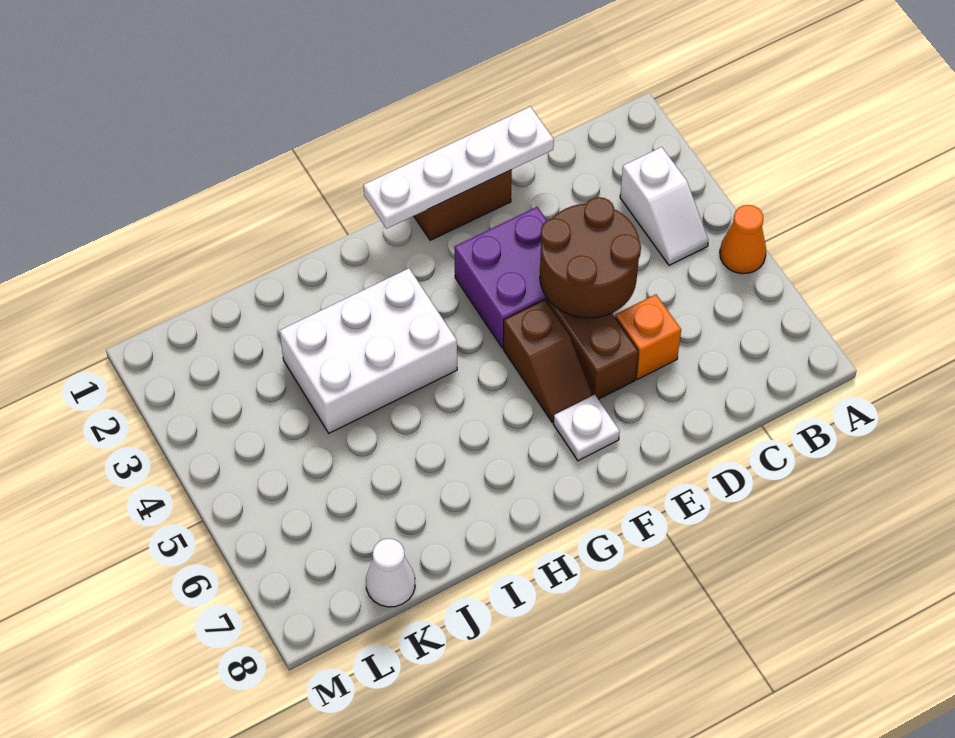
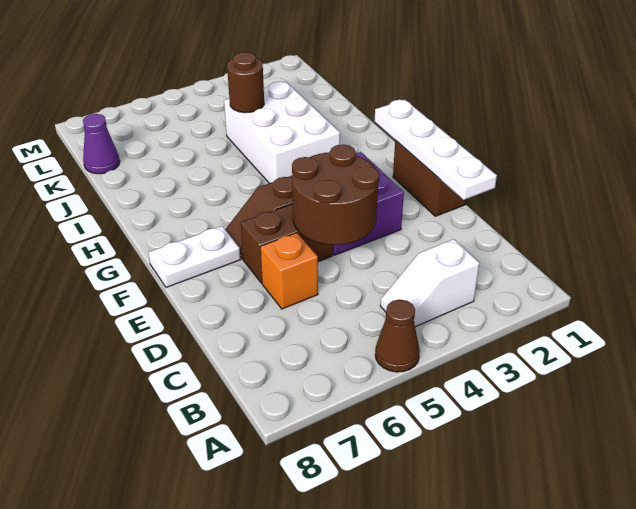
orange 1x1 cone [720,205,766,274] -> brown 1x1 cone [375,299,420,372]
white 1x1 plate [553,395,620,461] -> white 1x2 plate [148,226,241,287]
none -> brown 1x1 round brick [227,52,264,113]
white 1x1 cone [366,539,415,607] -> purple 1x1 cone [83,114,120,174]

